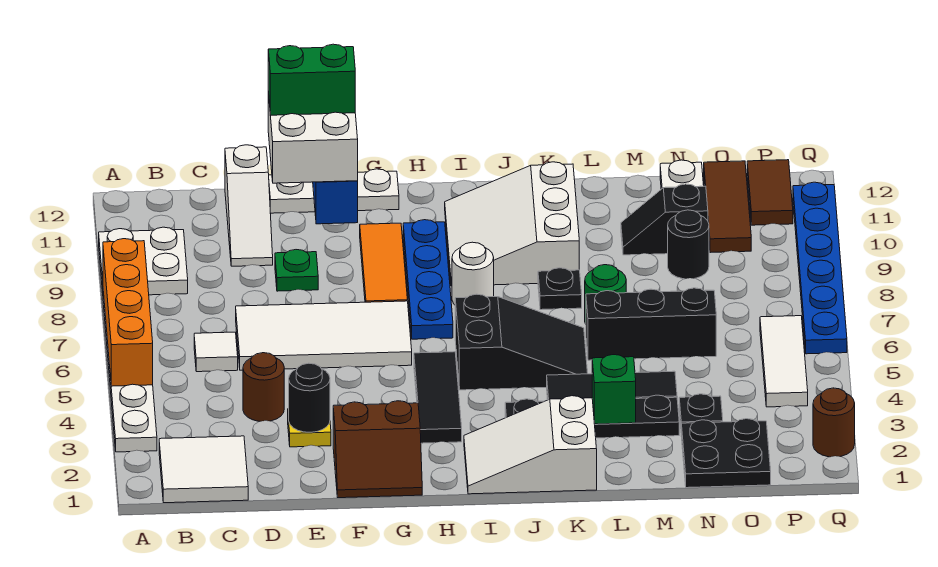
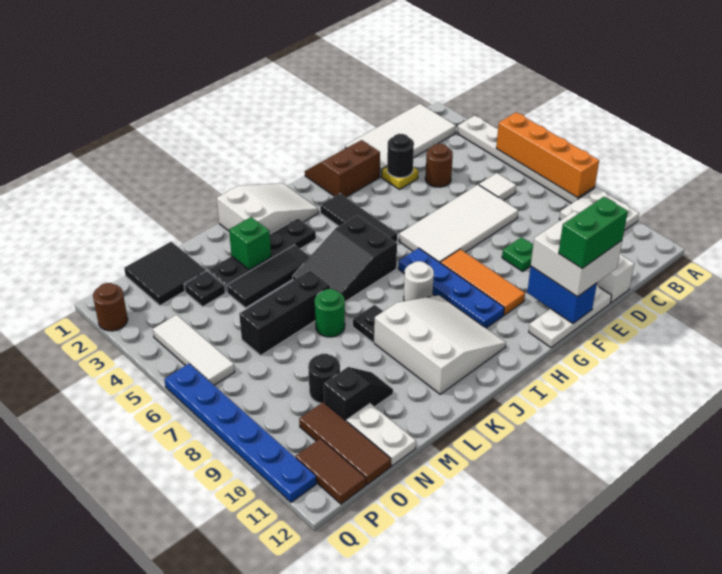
white 2x2 tile [159,436,248,503] -> white 2x4 tile [345,104,456,177]
black 2x2 plate [681,419,771,488] -> black 2x2 tile [124,242,206,305]

